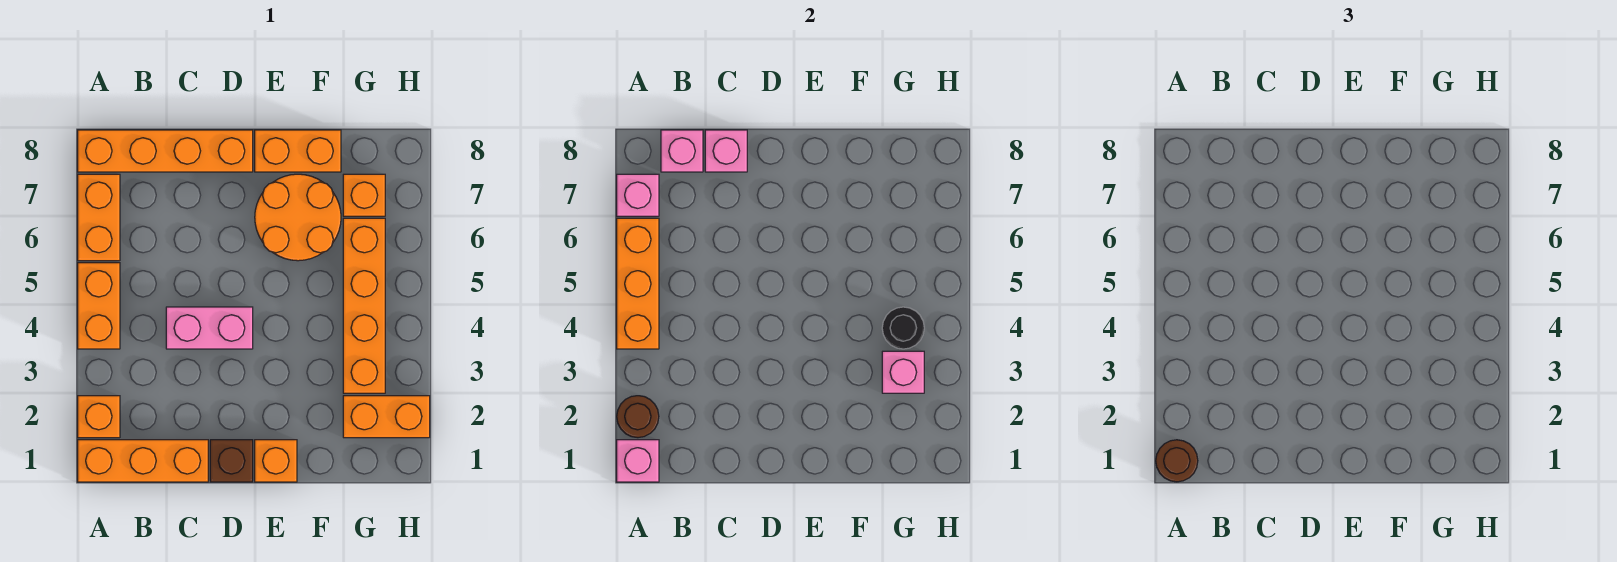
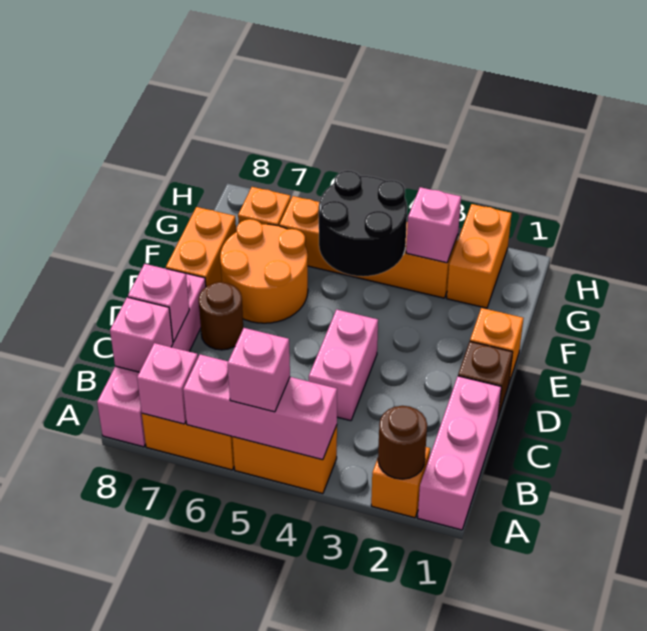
orange 1x3 brick [78,440,208,482] -> pink 1x3 brick [418,376,501,530]
pink 1x1 brick [617,440,659,482] -> pink 1x1 brick moved to [228,328,290,412]
brown 1x1 round brick [1156,440,1198,482] -> brown 1x1 round brick moved to [198,282,243,350]
orange 1x3 brick [617,218,659,349] -> pink 1x3 brick [183,354,337,460]
orange 1x4 brick [78,130,253,172] -> pink 1x4 brick [97,269,206,447]
black 1x1 round brick [882,307,924,349] -> black 2x2 round brick [319,171,407,276]

